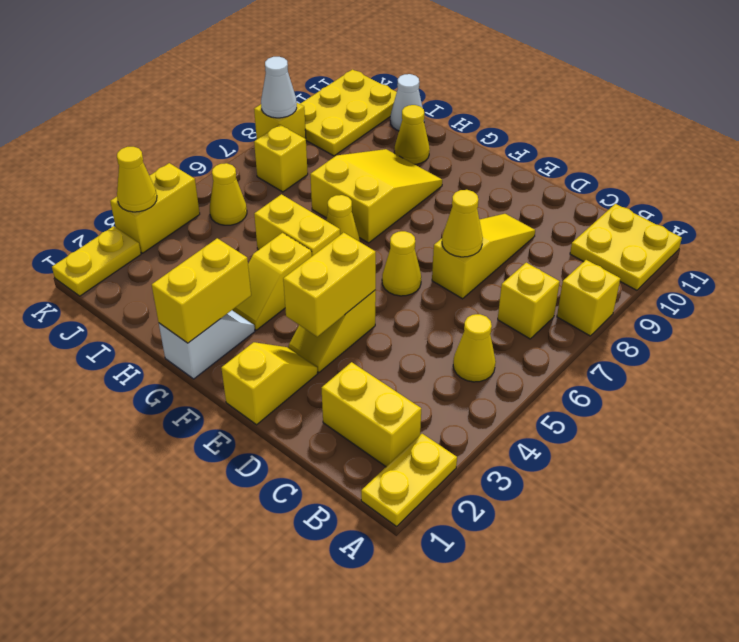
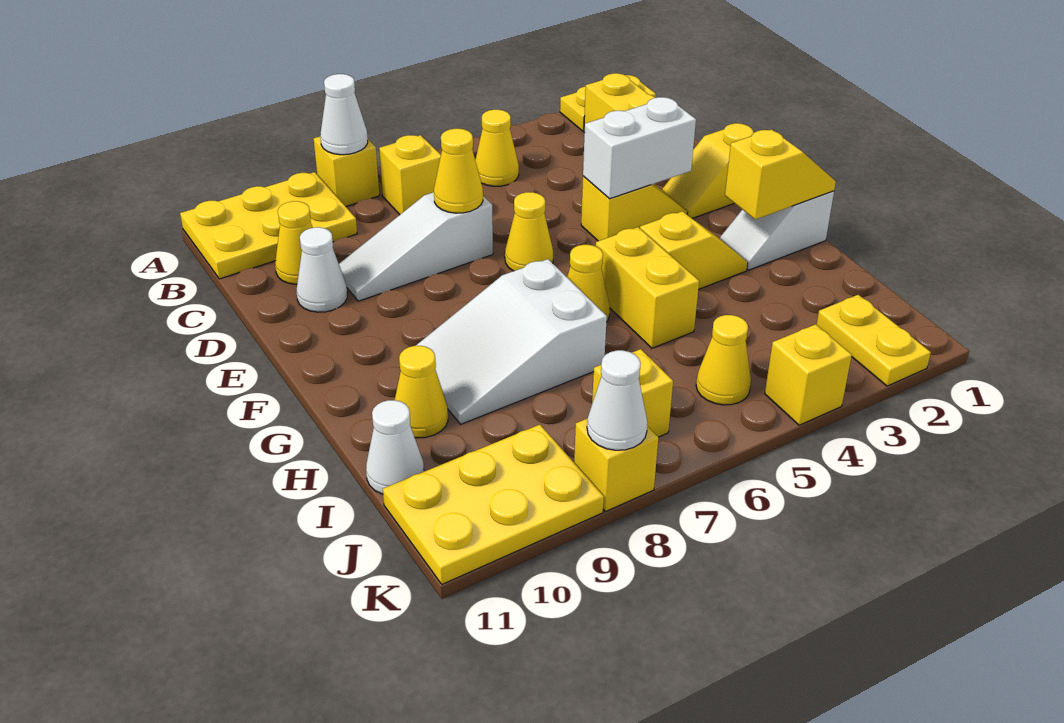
none -> white 1x1 cone [320,74,368,155]
yellow 2x2 plate [570,204,682,290] -> yellow 2x3 plate [180,172,357,279]
yellow 1x3 slope [432,214,535,299] -> white 1x3 slope [339,192,493,301]
none -> white 1x1 cone [296,227,347,312]
yellow 1x2 brick [283,233,376,337] -> white 1x2 brick [583,97,696,199]
yellow 1x2 brick [152,238,251,343] -> yellow 1x2 slope [725,130,836,219]
yellow 2x3 slope [310,149,442,243] -> white 2x3 slope [416,259,607,424]
yellow 1x2 plate [52,226,141,296] -> yellow 1x2 plate turned to [817,295,931,386]
yellow 1x2 brick [110,163,200,253] -> yellow 1x1 brick [765,324,852,425]
yellow 1x1 cone [117,147,157,212] -> yellow 1x1 cone moved to [275,201,313,284]

